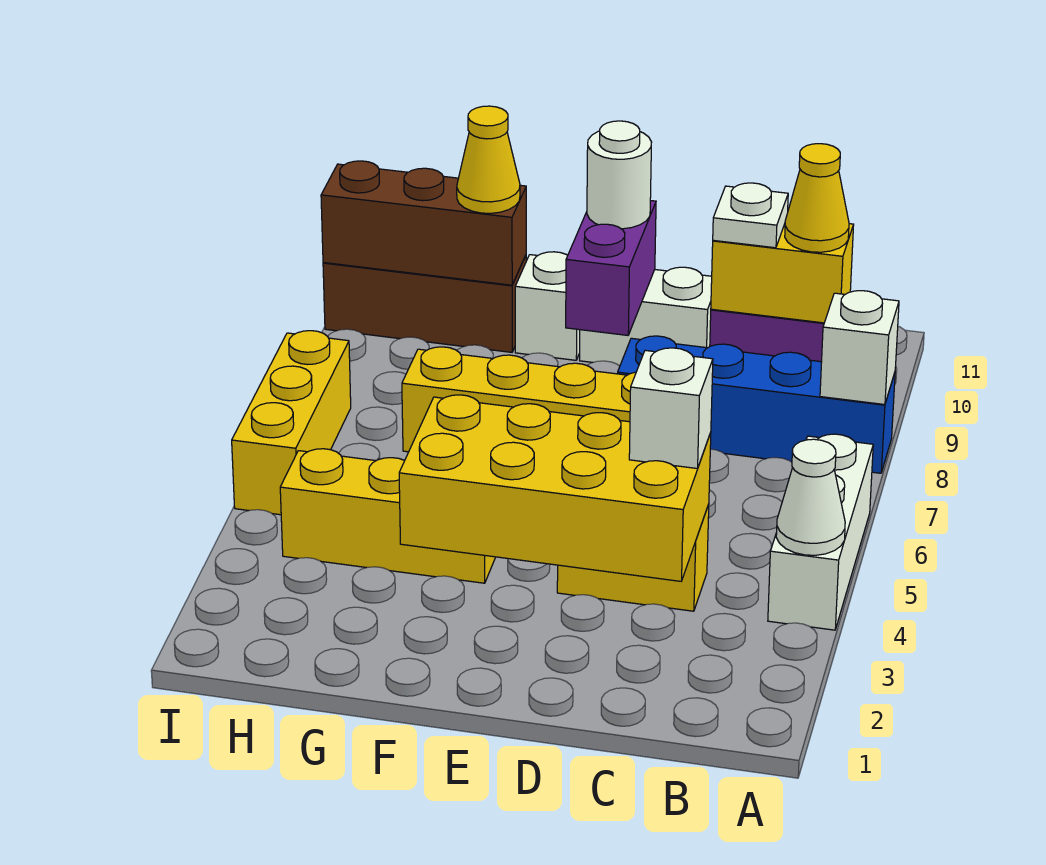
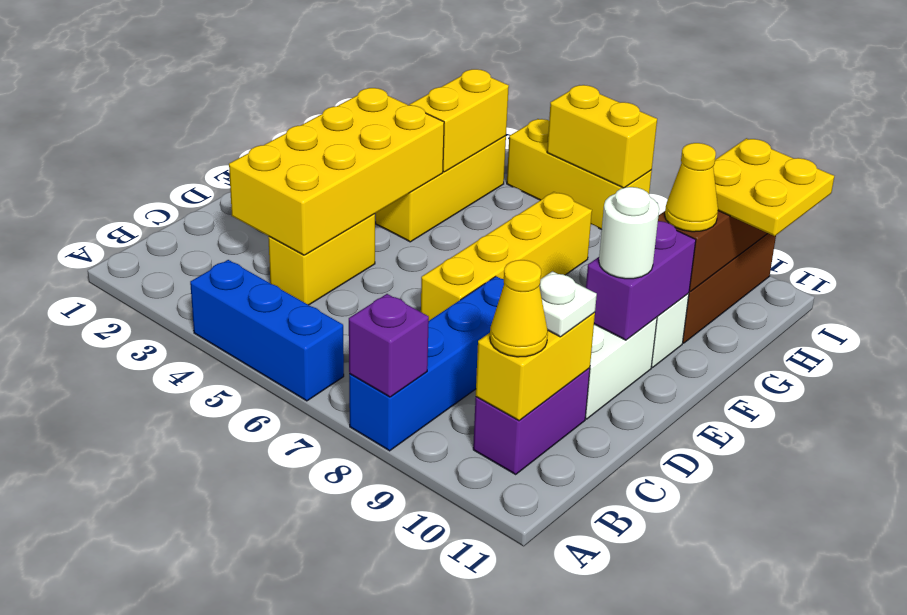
white 1x3 brick [768,434,873,630] -> blue 1x3 brick [190,260,344,401]
white 1x1 cone [776,439,845,555] -> none
white 1x1 brick [820,291,899,405] -> purple 1x1 brick [349,294,429,397]
white 1x1 brick [629,348,713,469] -> none
purple 1x2 brick [566,201,656,335] -> purple 1x2 brick turned to [586,221,696,340]
none -> yellow 1x2 brick [410,69,509,172]
none -> yellow 2x2 plate [713,138,834,236]
none -> yellow 1x2 brick [547,85,657,188]

